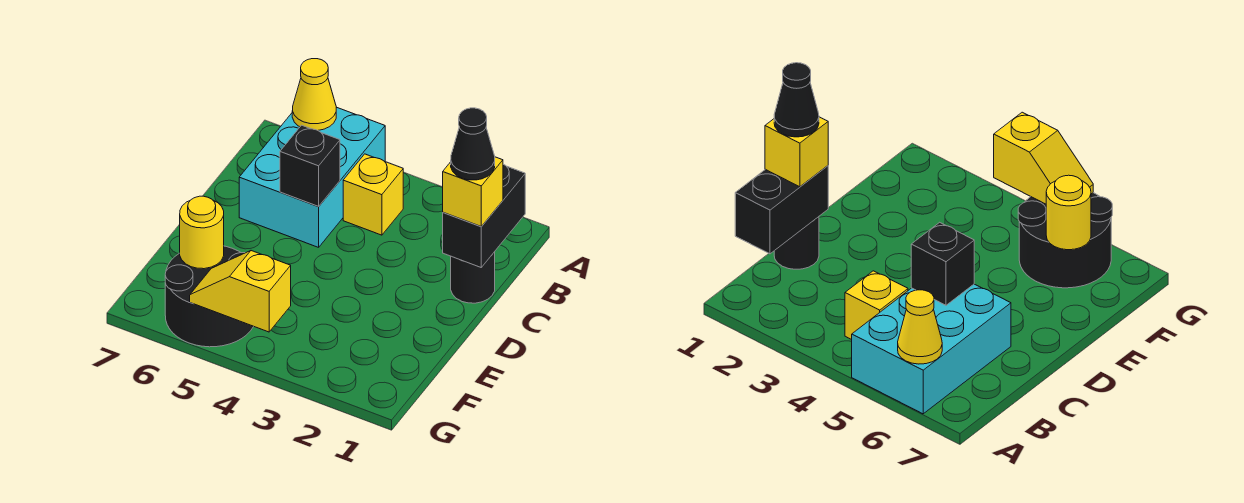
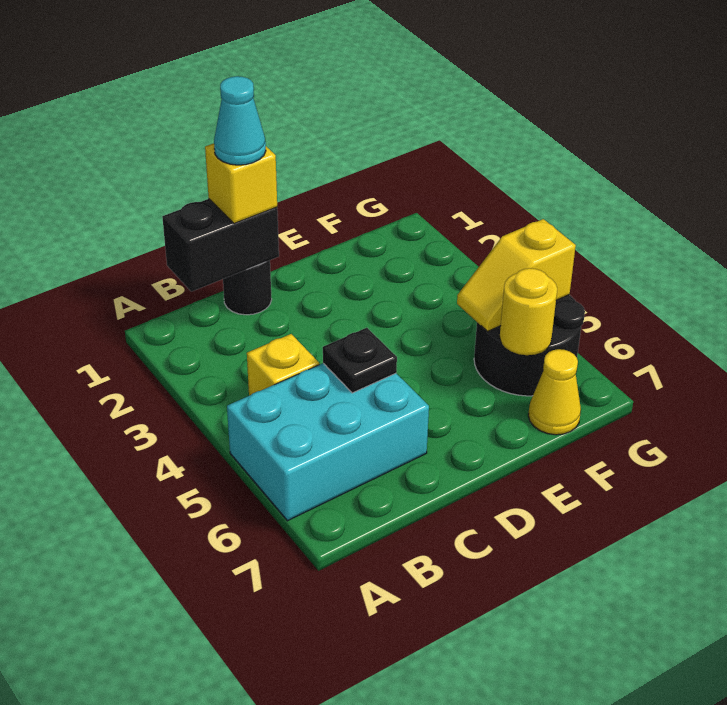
yellow 1x1 cone [292,59,336,130] -> yellow 1x1 cone moved to [528,349,581,435]
black 1x1 cone [451,108,495,180] -> cyan 1x1 cone [214,76,266,165]
black 1x1 brick [280,125,340,207] -> black 1x1 plate [323,328,397,393]
yellow 1x2 slope [190,251,291,332] -> yellow 1x2 slope turned to [457,219,576,332]

